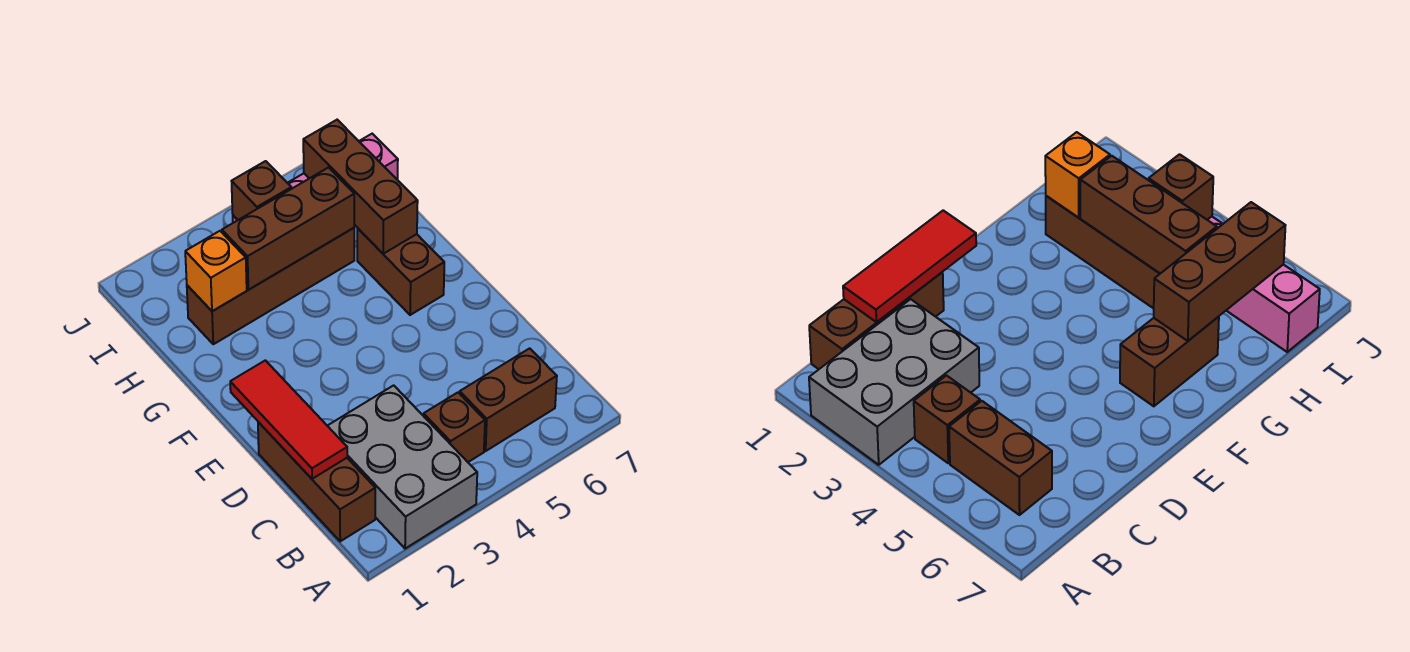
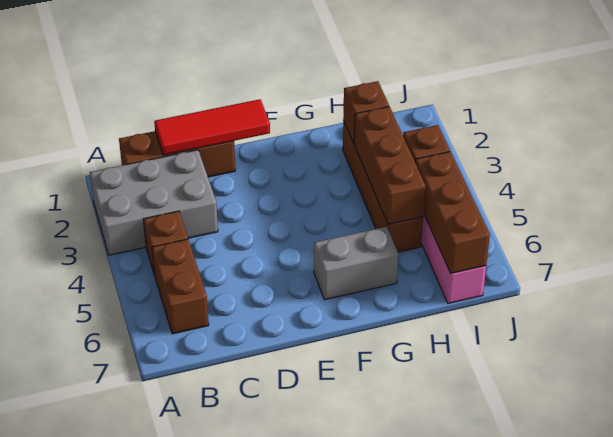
brown 1x2 brick [357,228,444,315] -> grey 1x2 brick [314,227,398,300]
brown 1x3 brick [303,120,418,254] -> brown 1x3 brick turned to [415,152,490,273]
orange 1x1 brick [185,231,247,311] -> brown 1x1 brick [343,81,389,143]

